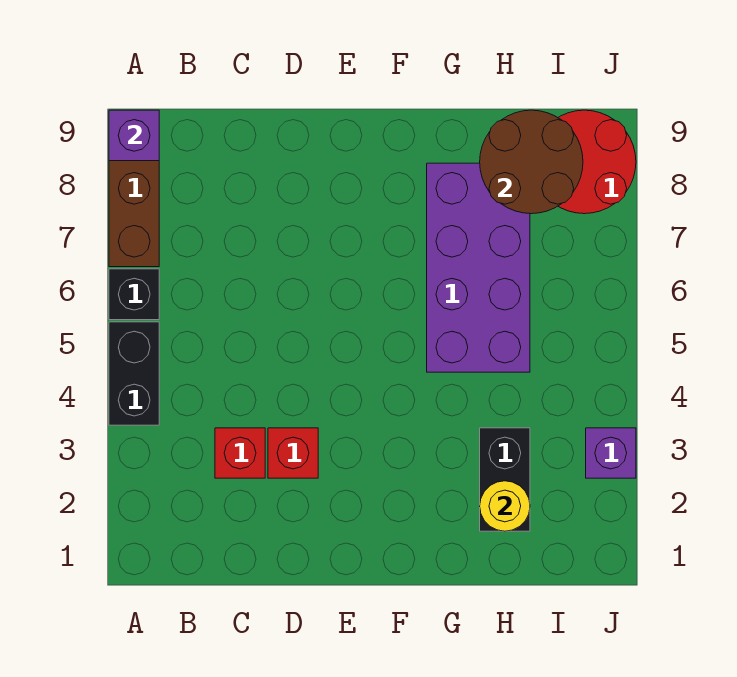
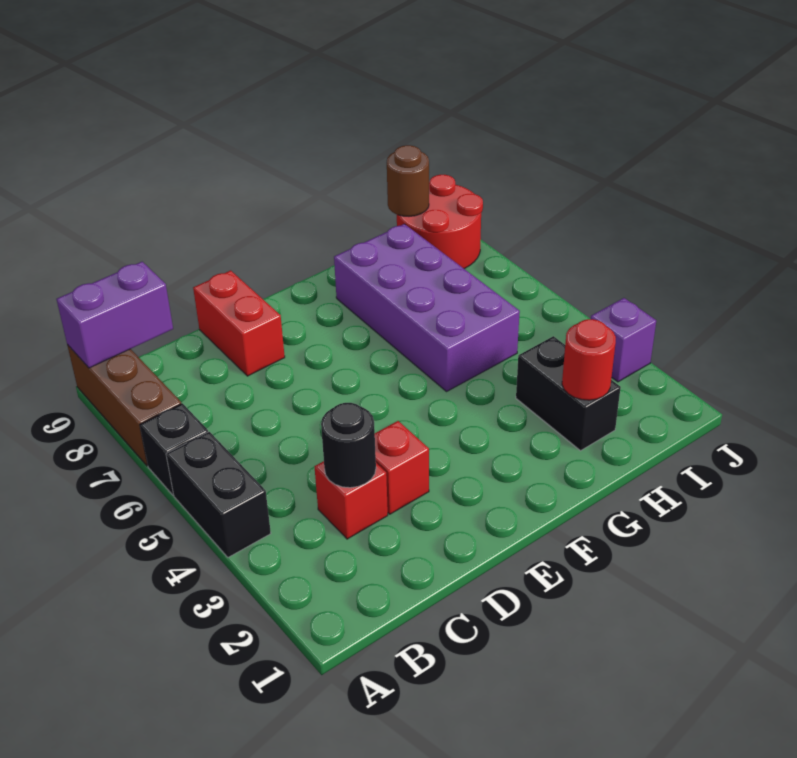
purple 1x1 brick [109,110,159,161] -> purple 1x2 brick [56,262,173,368]
none -> black 1x1 round brick [321,403,376,488]
none -> red 1x2 brick [193,270,285,376]
yellow 1x1 round brick [480,481,530,531] -> red 1x1 round brick [562,319,616,400]
brown 2x2 round brick [480,110,583,214] -> brown 1x1 round brick [387,145,429,216]

